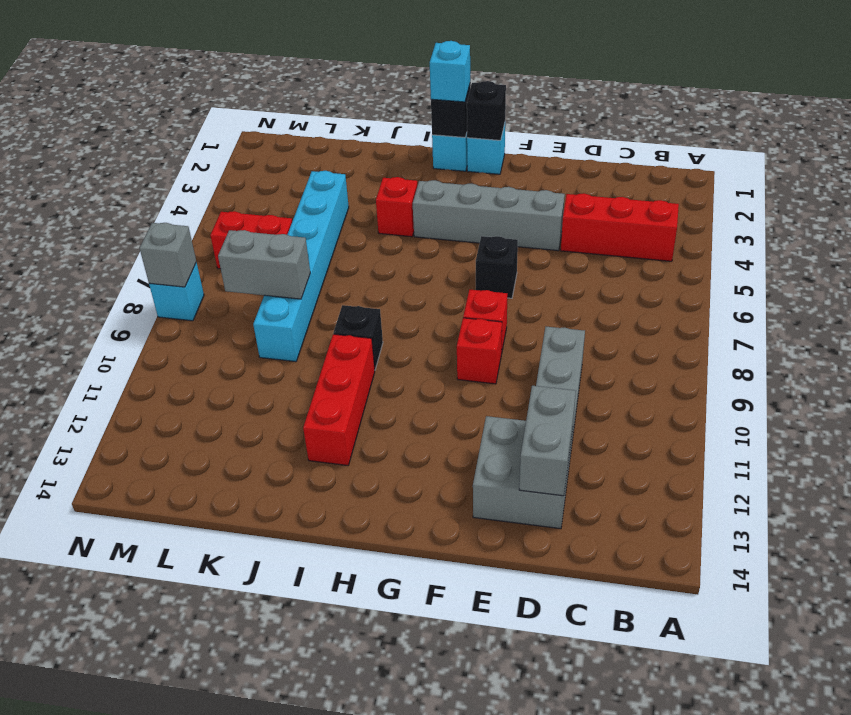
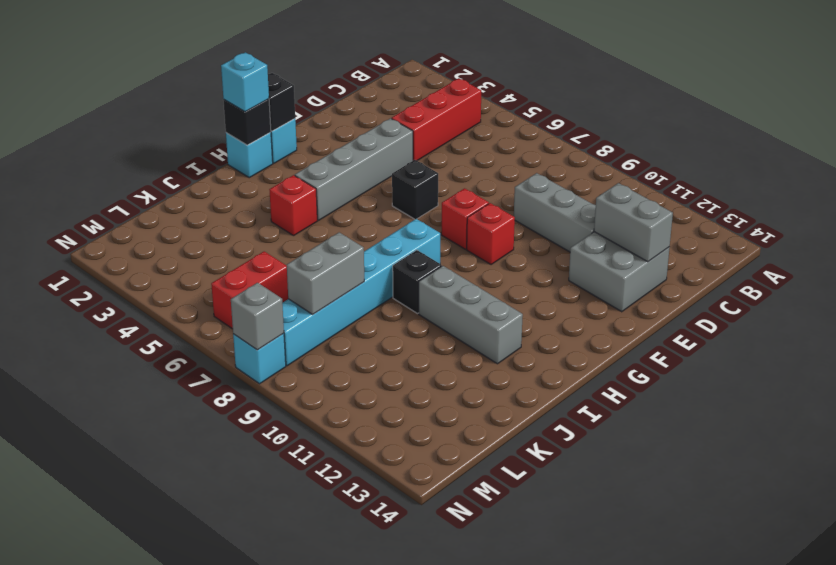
red 1x3 brick [303,334,375,465] -> grey 1x3 brick [419,266,523,364]
cyan 1x6 brick [253,171,349,362] -> cyan 1x6 brick turned to [282,219,440,366]

